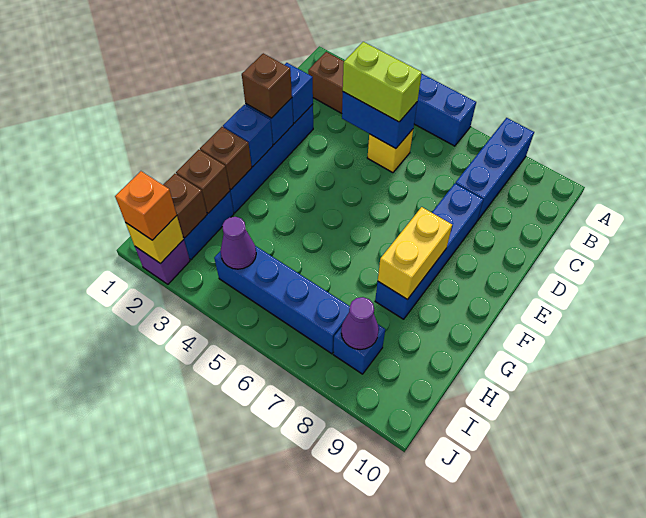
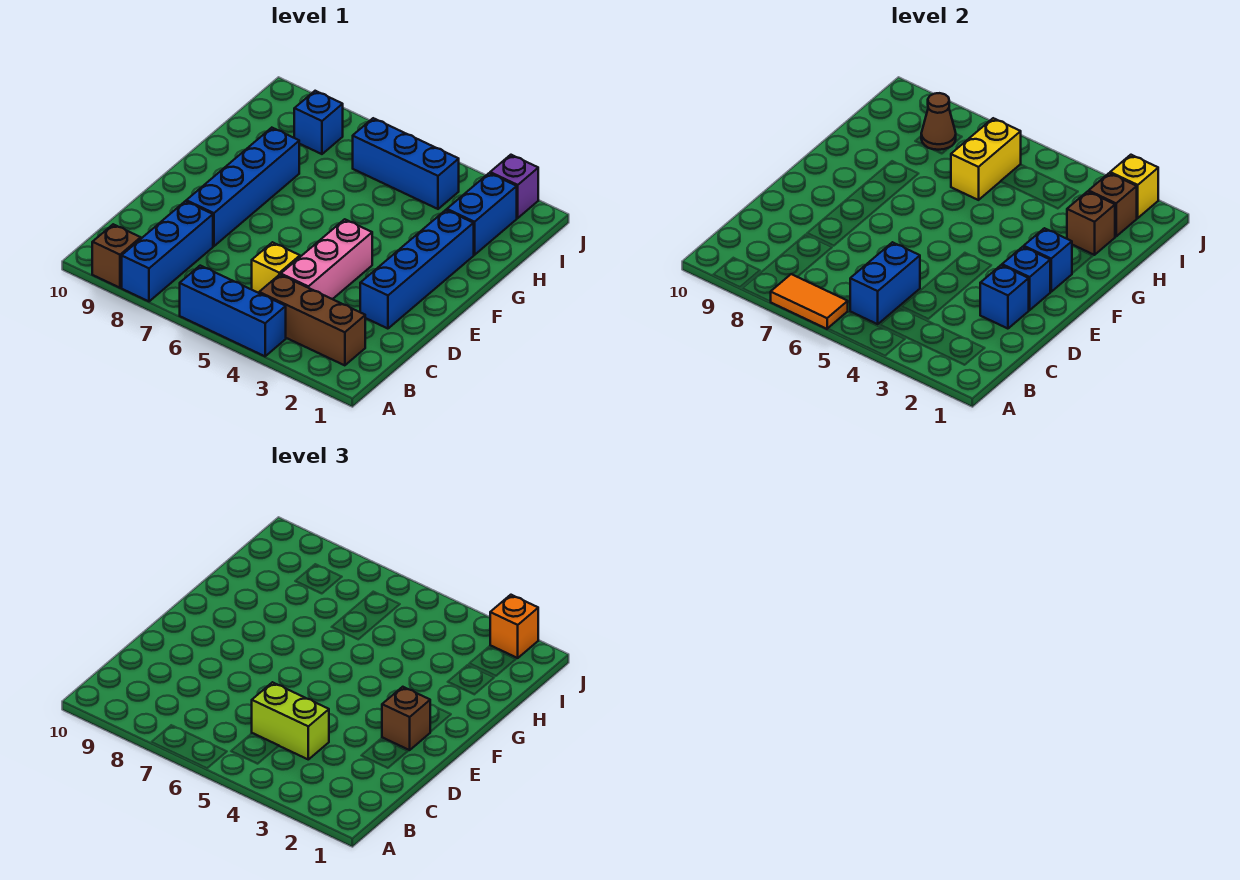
none -> orange 1x2 tile [771,274,848,329]
none -> pink 1x3 brick [281,219,372,299]
blue 1x2 brick [342,92,417,149] -> blue 1x2 brick turned to [850,242,920,324]
yellow 1x2 brick [378,207,452,300] -> yellow 1x2 brick moved to [951,118,1021,200]
brown 1x1 brick [200,127,252,190] -> brown 1x1 brick moved to [92,224,141,288]
blue 1x4 brick [214,246,350,354] -> blue 1x3 brick [353,118,459,209]
purple 1x1 cone [221,217,256,269] -> none
purple 1x1 cone [341,297,379,350] -> brown 1x1 cone [921,93,956,150]

